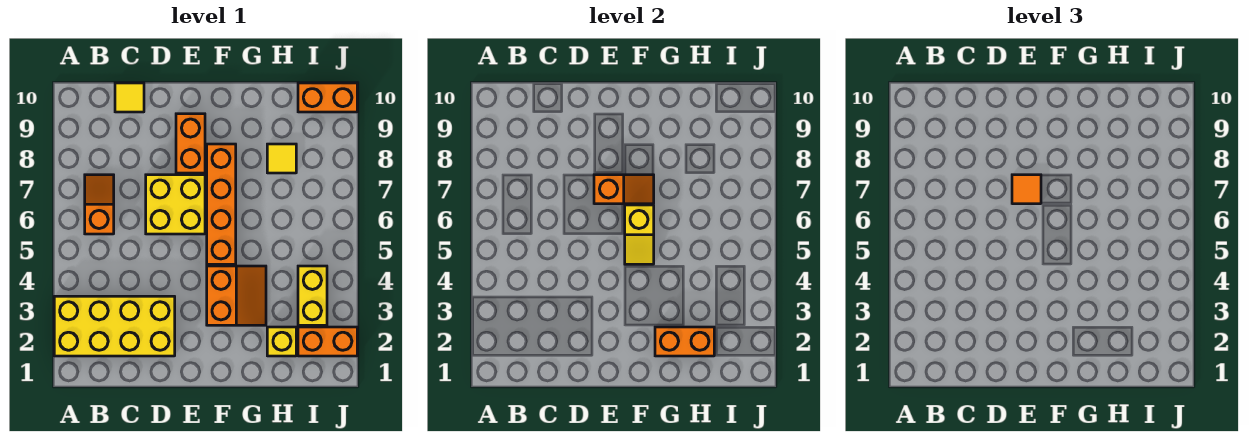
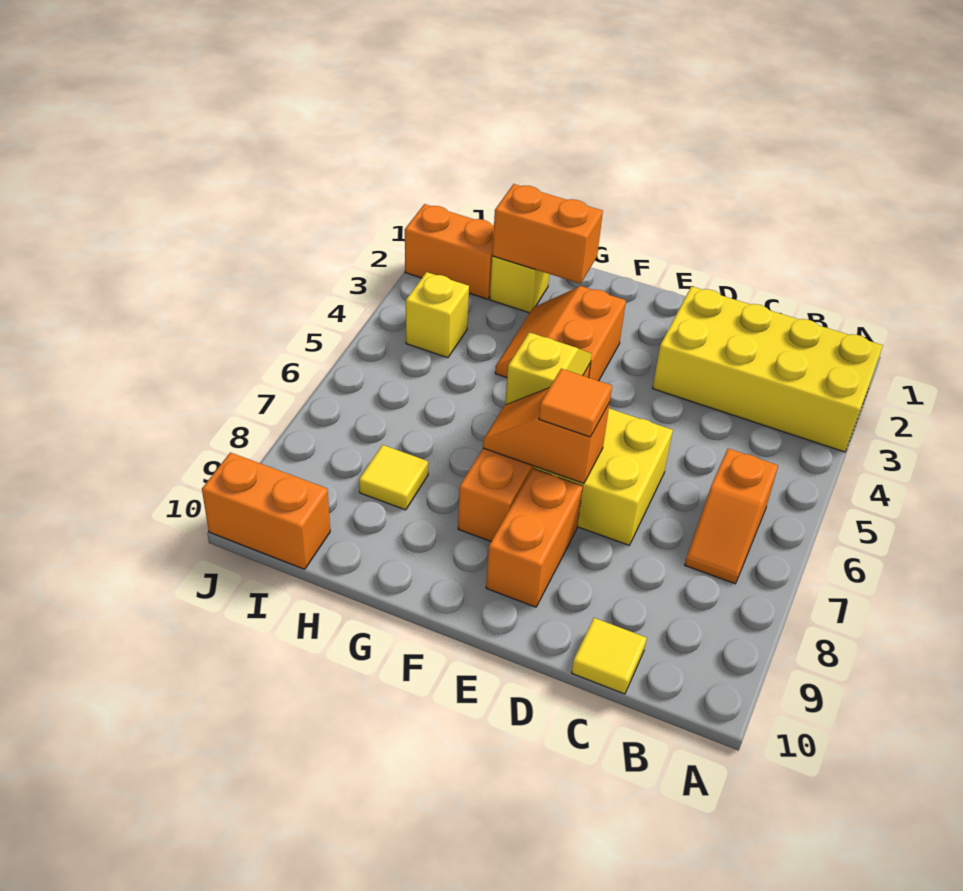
yellow 1x2 brick [298,266,327,325] -> yellow 1x1 brick [406,272,469,358]

